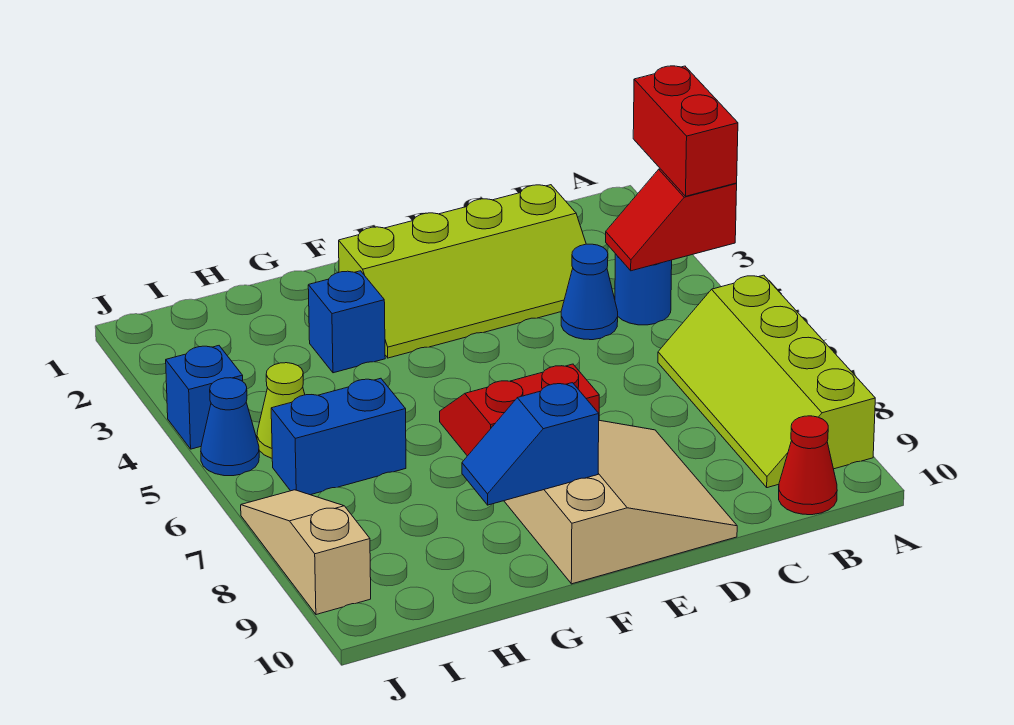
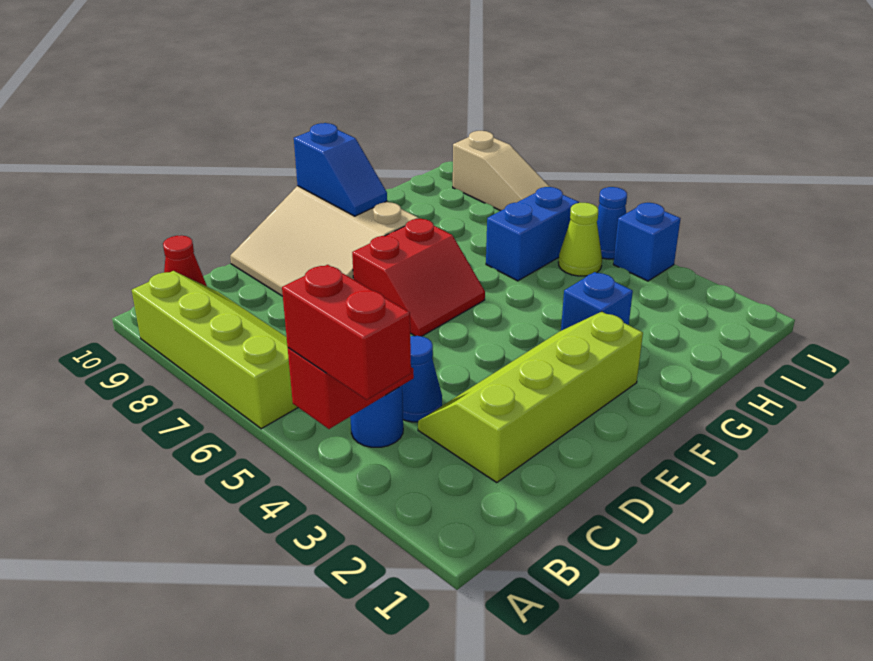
blue 1x2 slope [462,383,599,505] -> blue 1x2 slope turned to [294,123,387,216]

